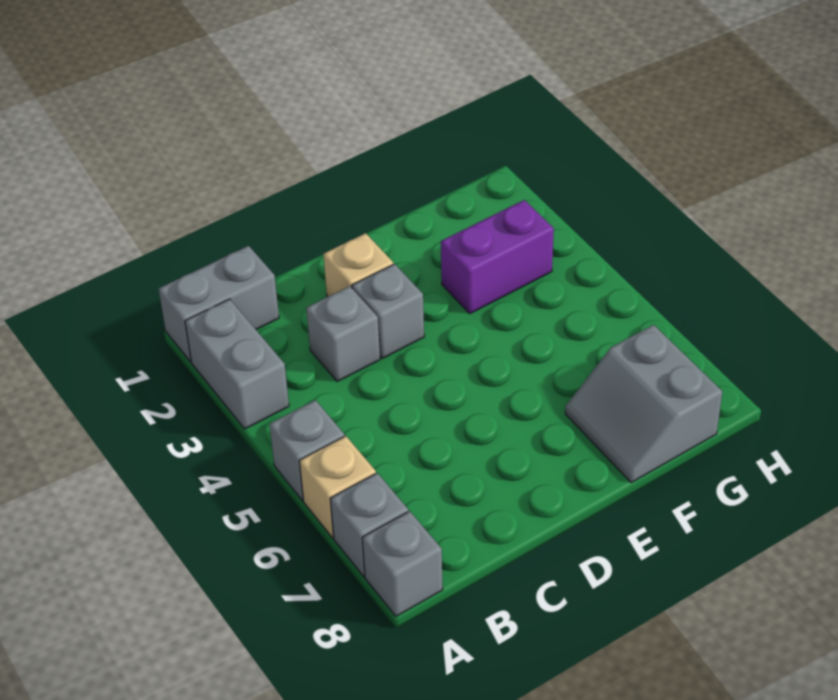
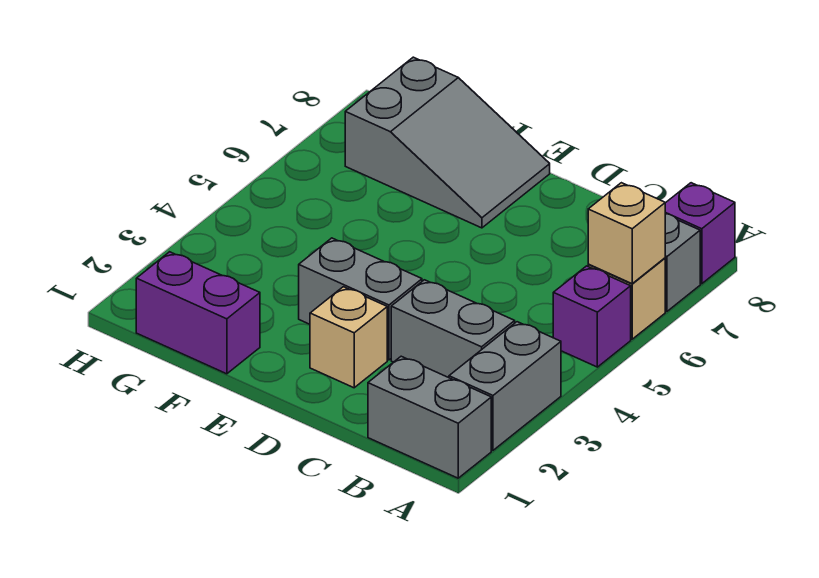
grey 1x1 brick [269,400,345,500] -> purple 1x1 brick [553,266,631,367]
none -> tan 1x1 brick [588,183,665,284]
grey 1x1 brick [362,511,443,616] -> purple 1x1 brick [665,183,735,284]
grey 1x1 brick [306,286,380,381] -> grey 1x2 brick [391,280,515,378]
grey 1x1 brick [352,264,424,358] -> grey 1x2 brick [299,238,422,360]
purple 1x2 brick [441,200,554,313] -> purple 1x2 brick moved to [136,252,260,374]
grey 2x2 slope [565,325,722,483] -> grey 2x3 slope [345,57,550,228]

